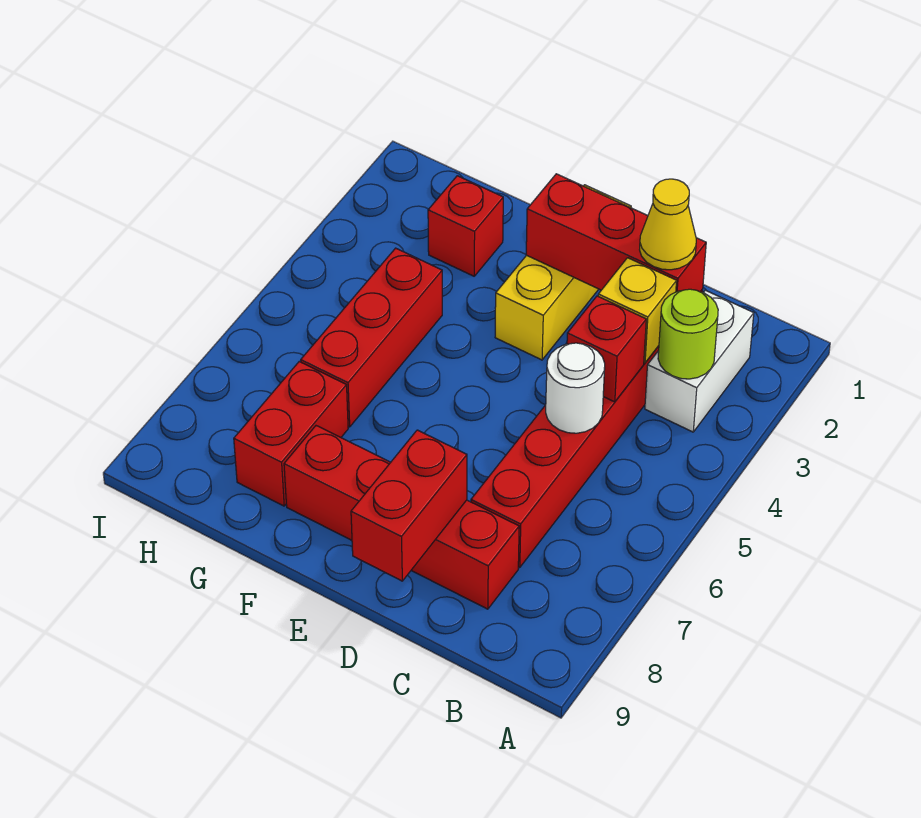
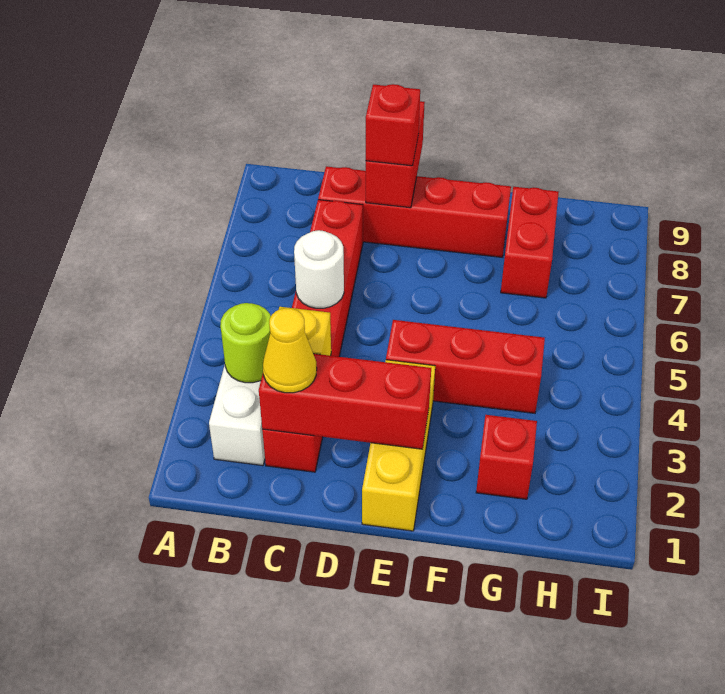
red 1x1 brick [567,296,646,402] -> red 1x1 brick moved to [366,84,420,166]
red 1x3 brick [301,248,442,427] -> red 1x3 brick turned to [386,320,545,413]

